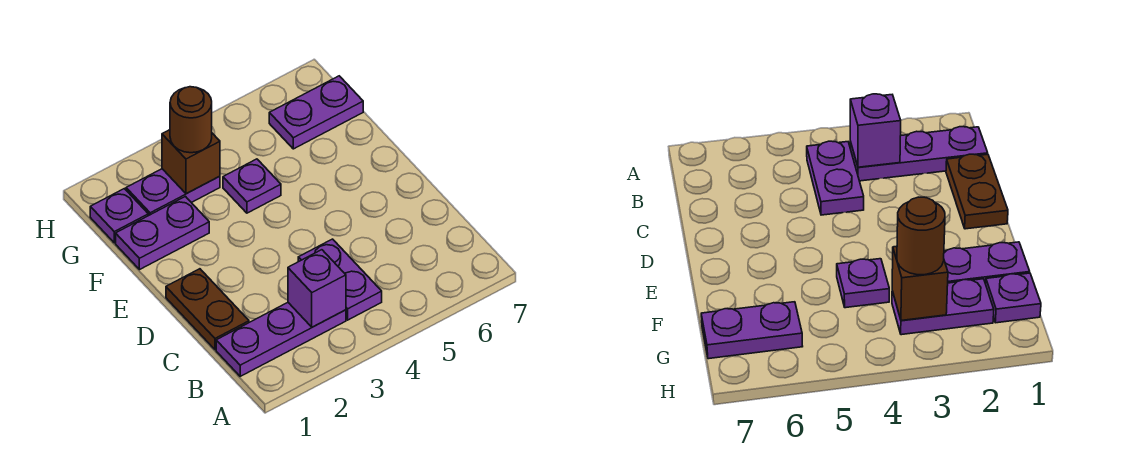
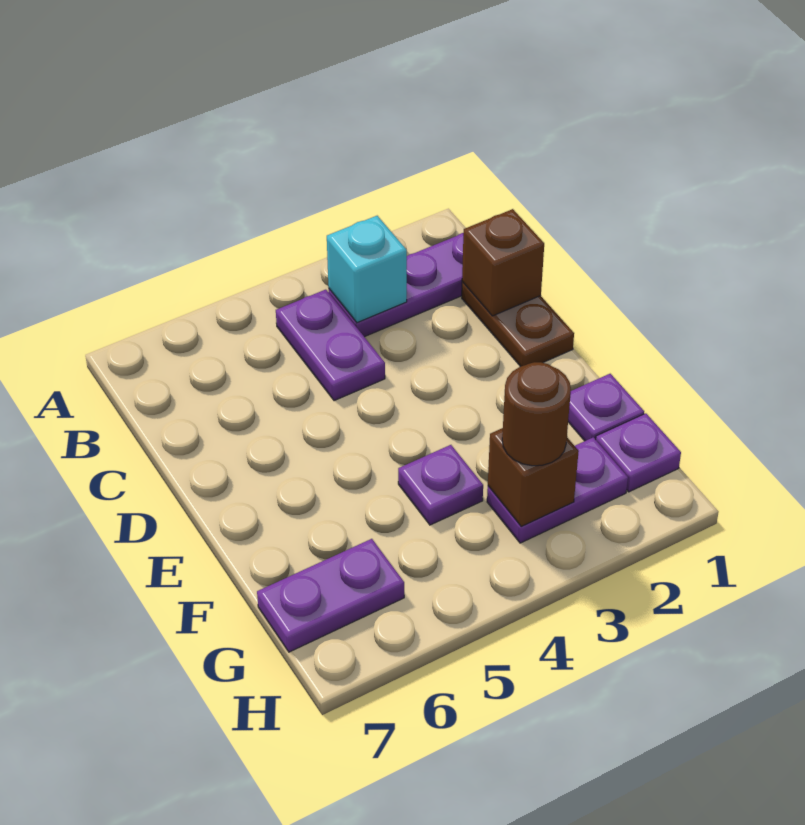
purple 1x1 brick [288,250,346,327] -> cyan 1x1 brick [327,216,407,323]
none -> brown 1x1 brick [462,209,544,316]
purple 1x2 plate [116,196,209,270] -> purple 1x1 plate [568,374,644,441]

